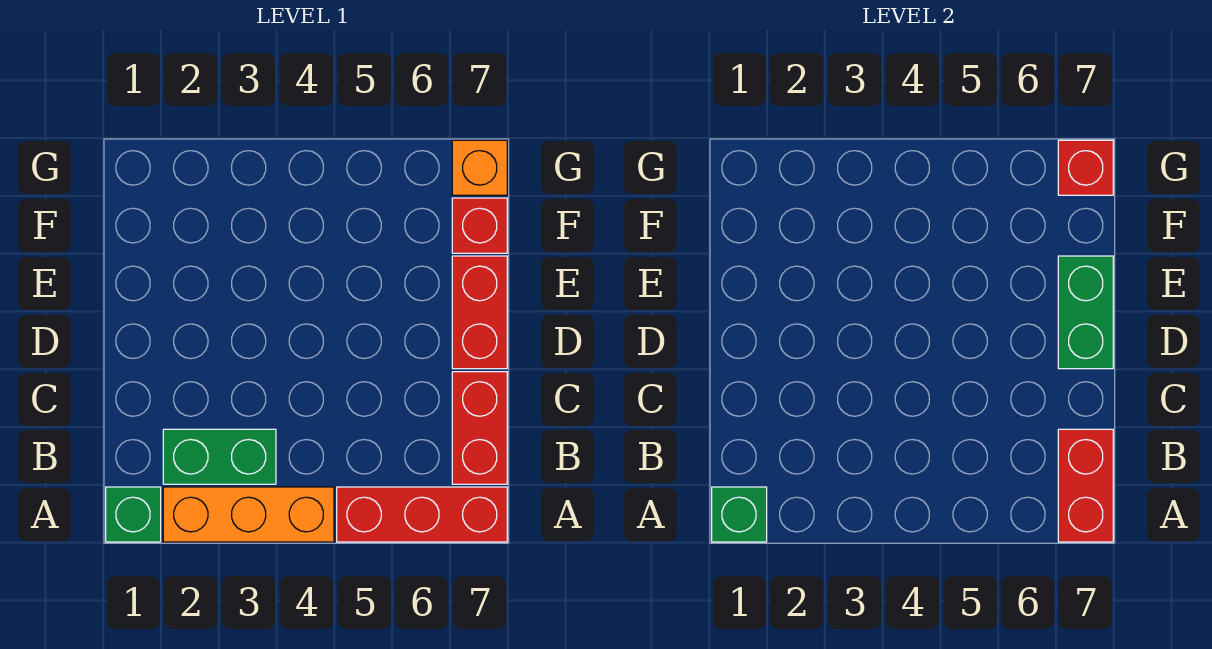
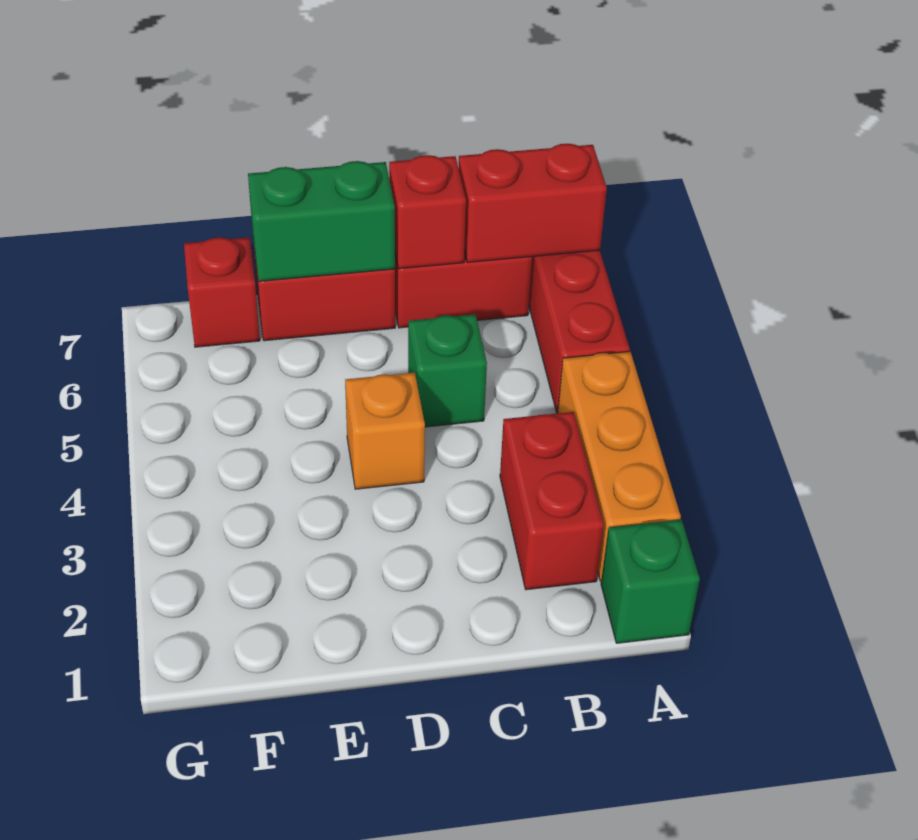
green 1x1 brick [712,487,767,542] -> green 1x1 brick moved to [408,314,487,427]
green 1x2 brick [163,429,276,484] -> red 1x2 brick [500,412,604,590]
orange 1x1 brick [452,140,507,195] -> orange 1x1 brick moved to [345,373,425,489]
red 1x1 brick [1058,140,1113,195] -> red 1x1 brick moved to [389,155,466,269]

